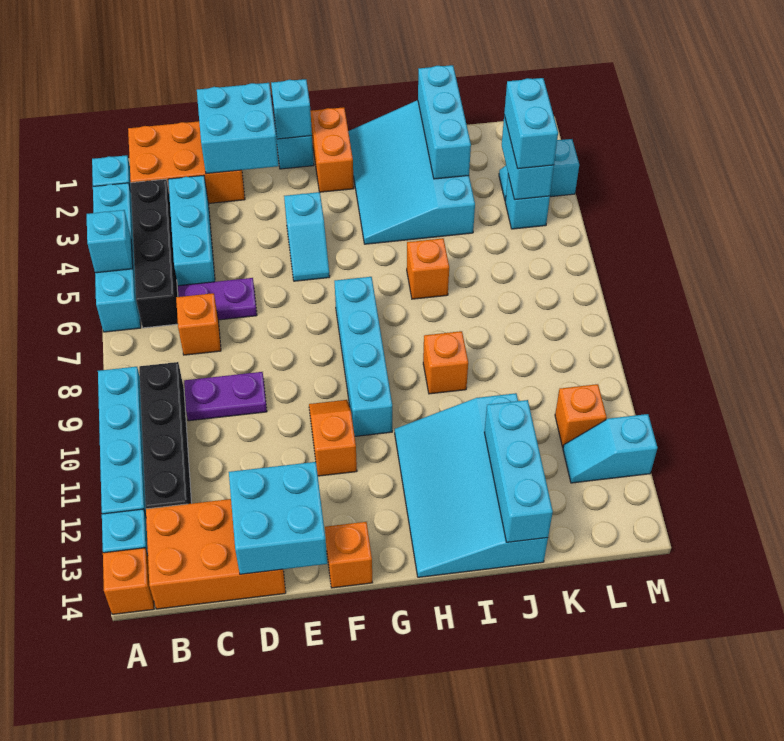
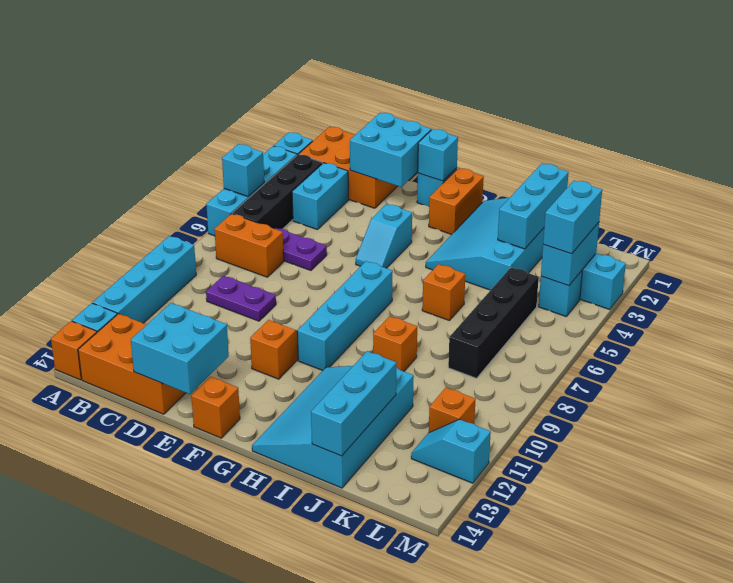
black 1x4 brick [139,362,192,509] -> black 1x4 brick moved to [448,267,539,378]
cyan 1x3 brick [168,175,215,286] -> cyan 1x2 brick [292,163,348,230]
orange 1x1 brick [176,293,221,355] -> orange 1x2 brick [215,214,284,277]

